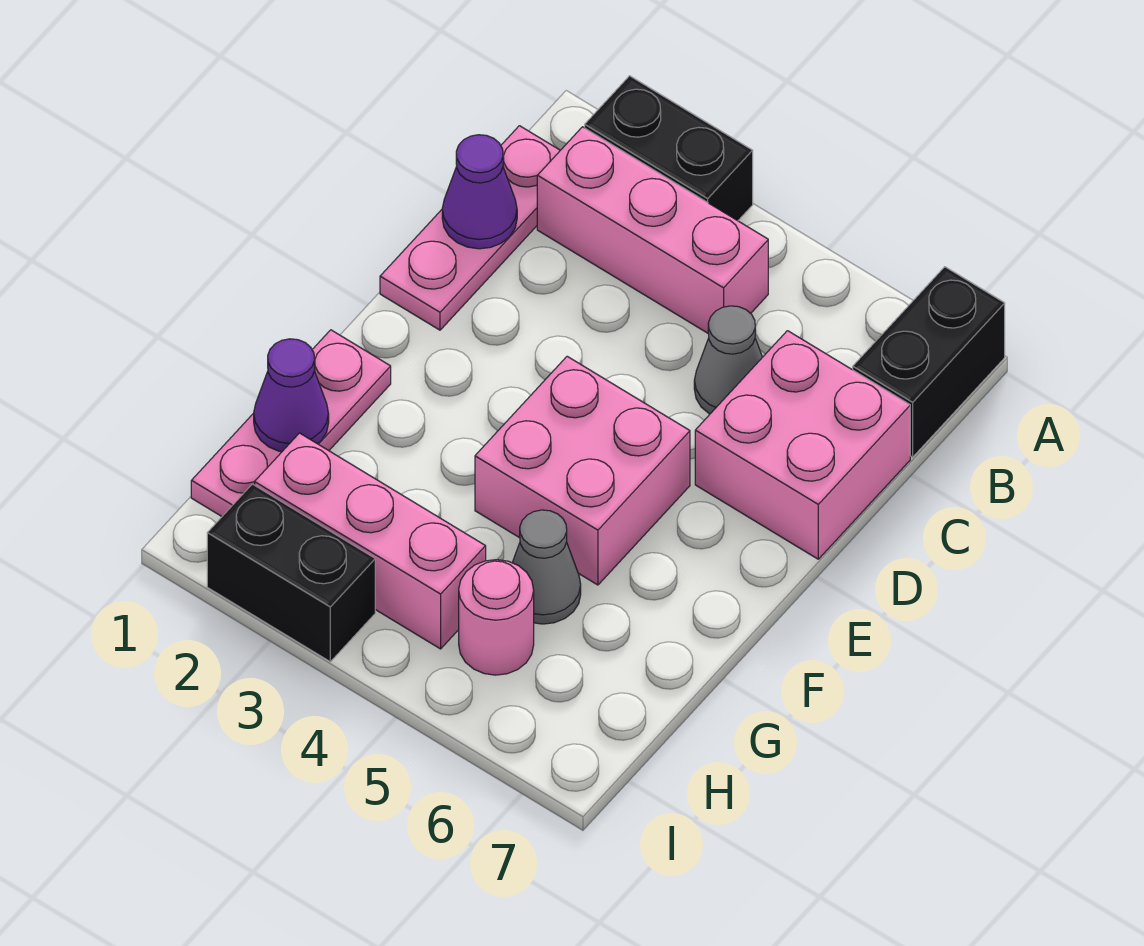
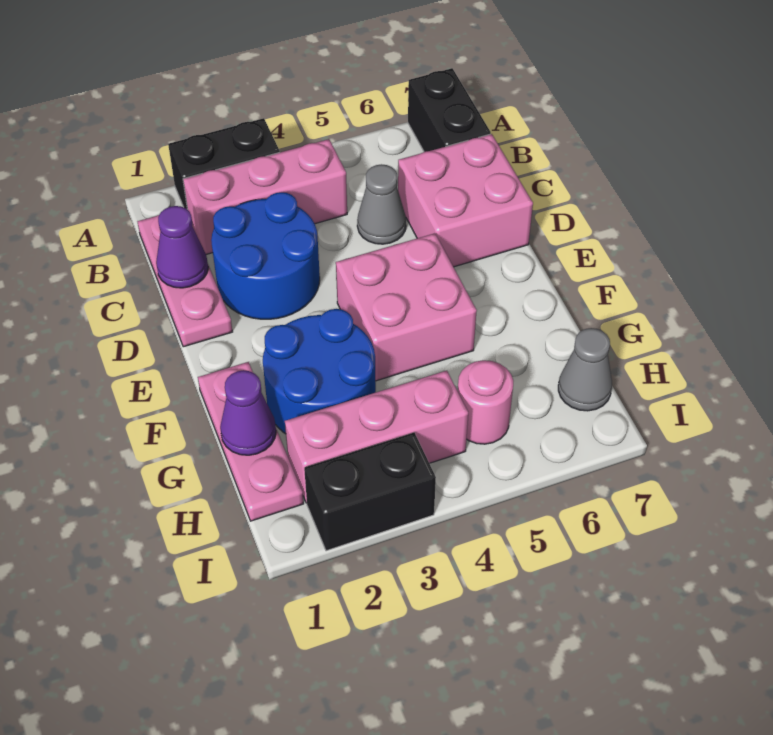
none -> blue 2x2 round brick [211,192,320,319]
none -> blue 2x2 round brick [263,309,376,434]
grey 1x1 cone [512,510,581,624] -> grey 1x1 cone moved to [558,328,612,411]

